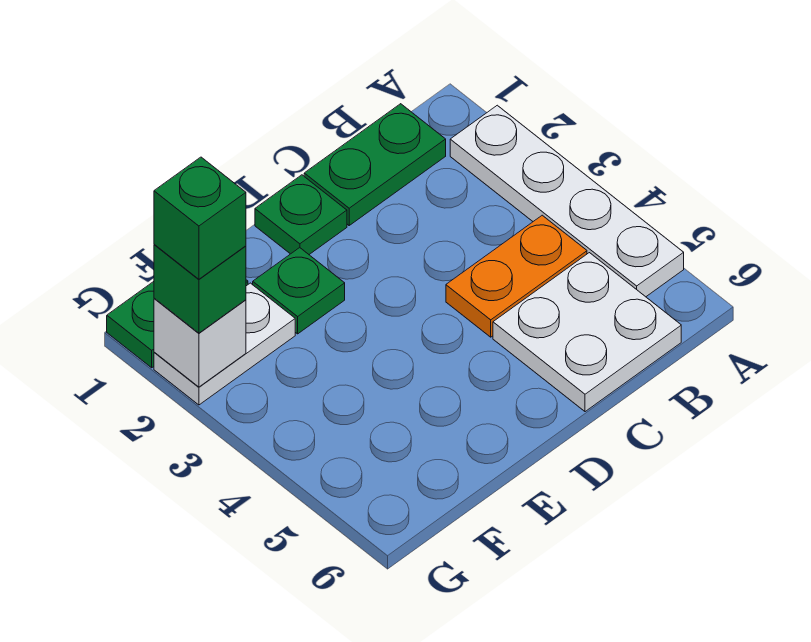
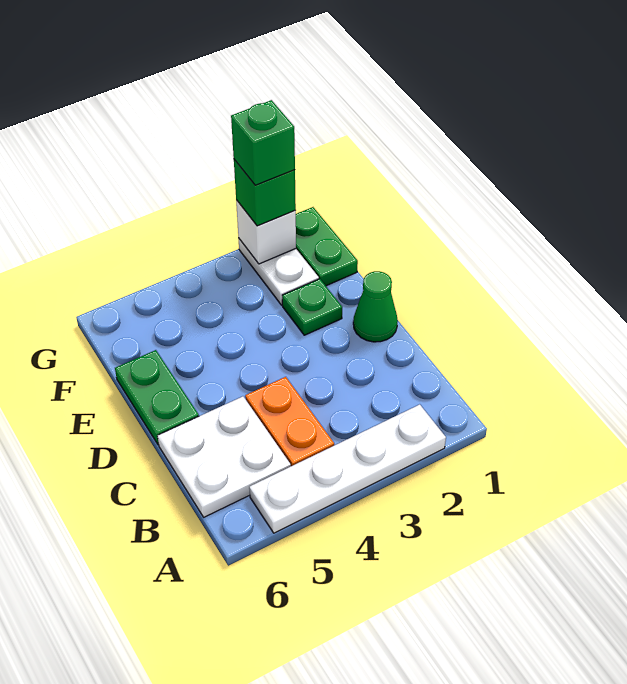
green 1x2 plate [304,104,446,225] -> green 1x2 plate moved to [115,350,199,445]
green 1x1 plate [255,175,347,254] -> green 1x1 cone [353,271,398,342]

